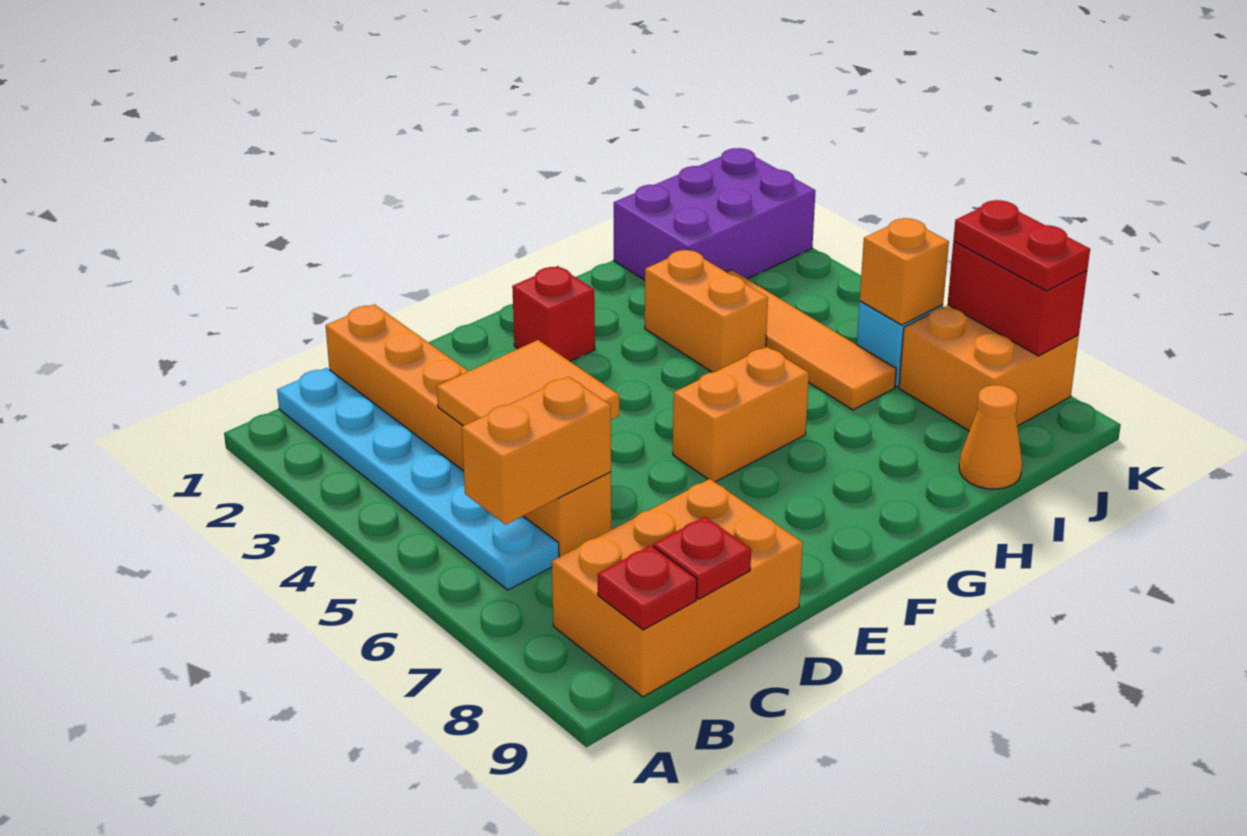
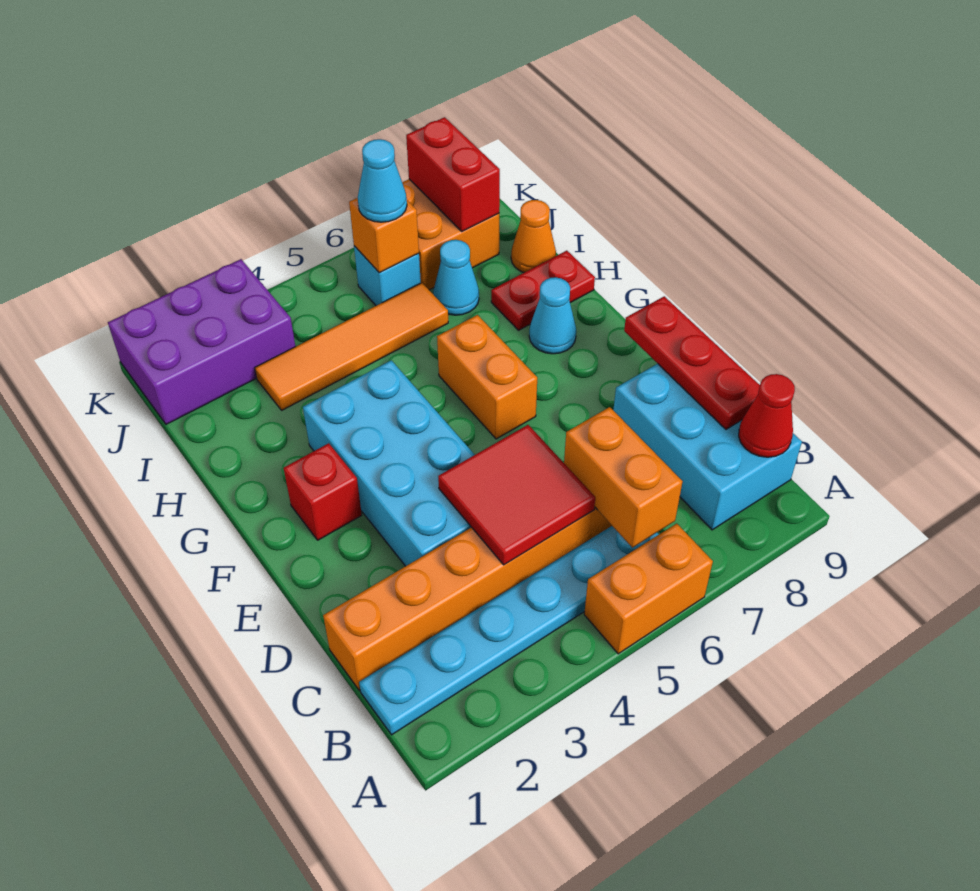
orange 2x3 brick [552,479,803,697] -> cyan 2x3 brick [613,364,802,530]
red 1x1 plate [598,545,697,630] -> red 1x1 cone [739,374,795,457]
orange 2x2 tile [437,340,619,426] -> red 2x2 tile [438,425,595,565]
red 1x1 plate [653,517,751,599] -> red 1x3 plate [624,296,760,429]
none -> cyan 2x4 brick [303,360,475,566]
none -> cyan 1x1 cone [529,277,576,354]
orange 1x2 brick [645,249,768,372] -> orange 1x2 brick moved to [584,524,713,654]
purple 2x3 brick [614,148,816,280] -> purple 2x3 brick turned to [108,259,296,424]
none -> cyan 1x1 cone [433,240,479,315]
none -> cyan 1x1 cone [358,139,407,222]
red 1x2 brick [947,241,1087,356] -> red 1x2 brick turned to [406,117,500,232]
red 1x2 plate [953,200,1090,291] -> red 1x2 plate moved to [491,251,595,330]

